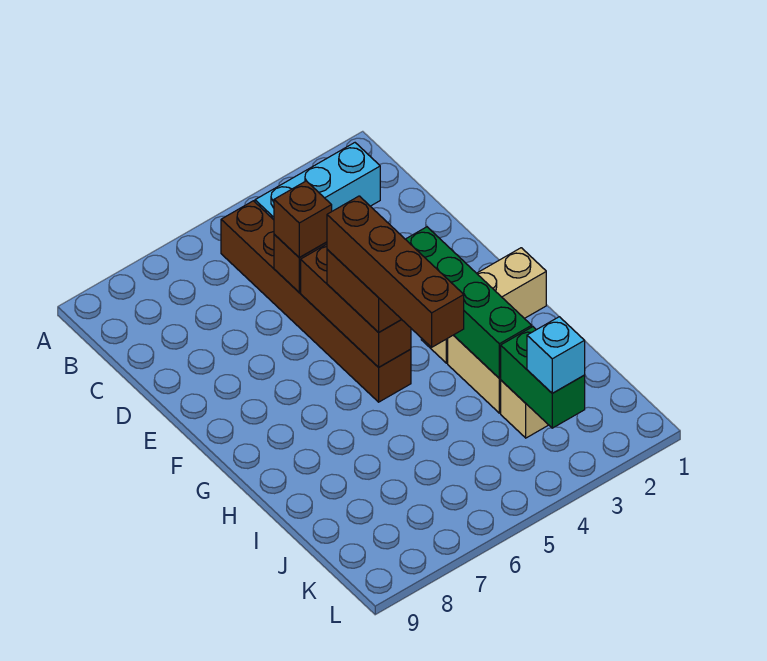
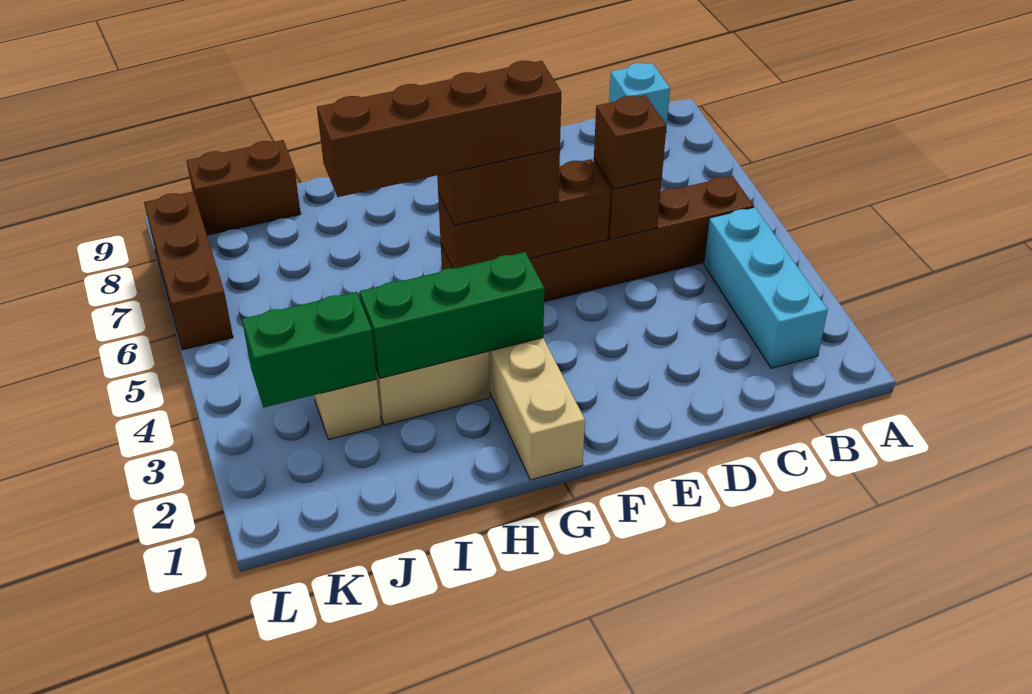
green 1x4 brick [406,227,532,378] -> green 1x3 brick [360,252,544,378]
none -> brown 1x2 brick [186,140,301,235]
cyan 1x1 brick [527,317,585,393] -> cyan 1x1 brick moved to [609,63,670,129]
none -> brown 1x3 brick [144,192,233,350]

